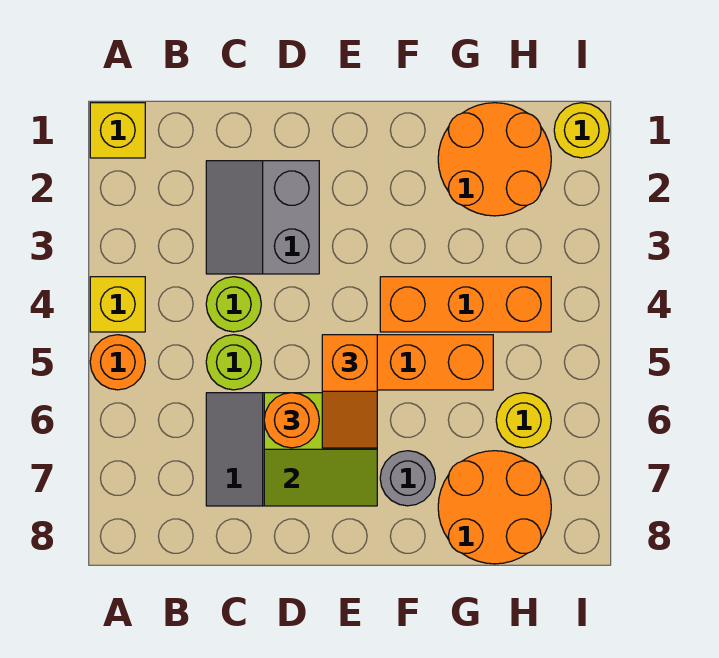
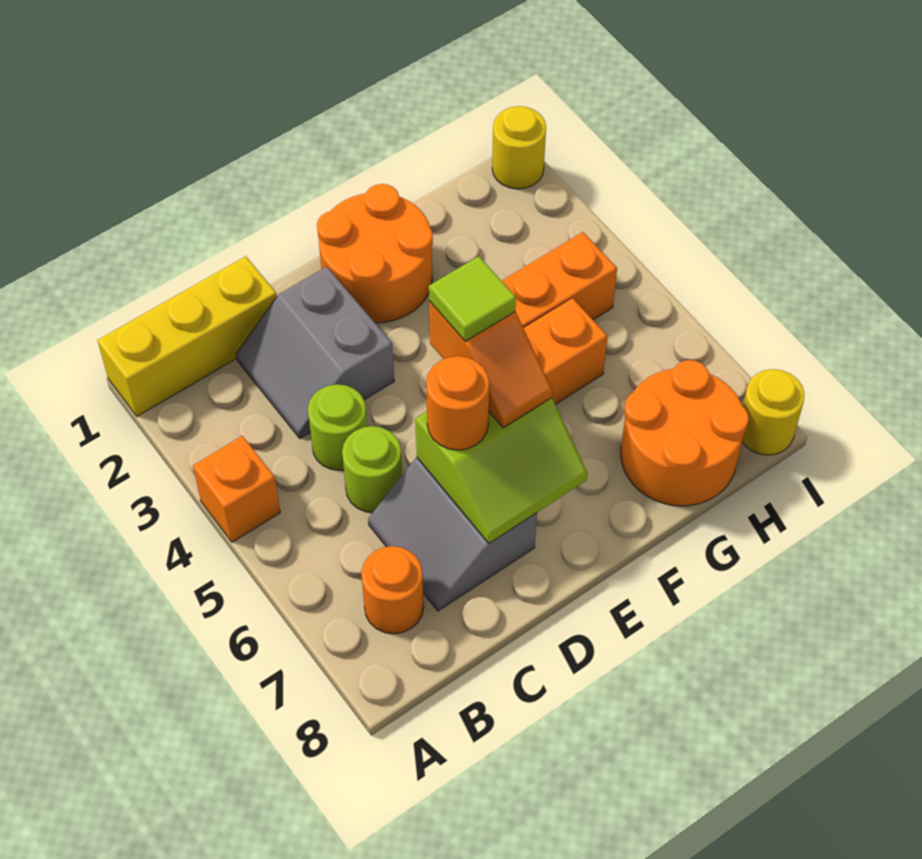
yellow 1x1 brick [90,103,145,158] -> yellow 1x3 brick [97,256,277,416]
yellow 1x1 brick [90,277,145,332] -> orange 1x1 brick [193,436,280,542]
orange 1x1 round brick [90,335,145,390] -> orange 1x1 round brick moved to [361,546,424,634]
none -> lime 1x1 tile [429,256,516,341]
grey 1x1 round brick [380,451,435,506] -> none
orange 2x2 round brick [438,103,551,216] -> orange 2x2 round brick moved to [317,184,433,323]
yellow 1x1 round brick [496,393,551,448] -> yellow 1x1 round brick moved to [742,369,804,455]

